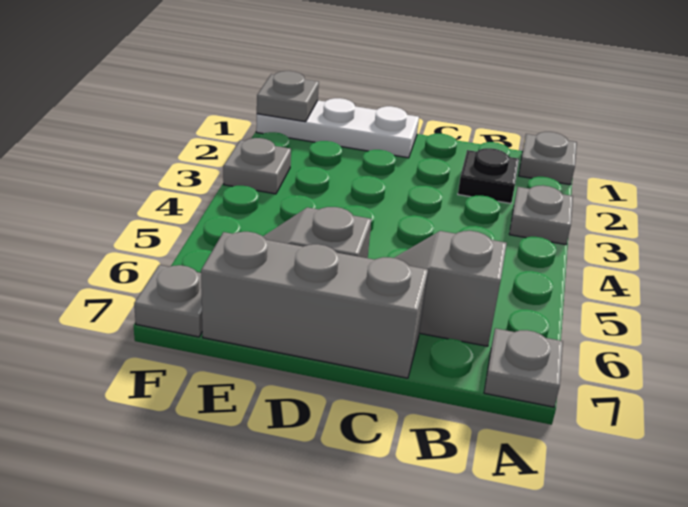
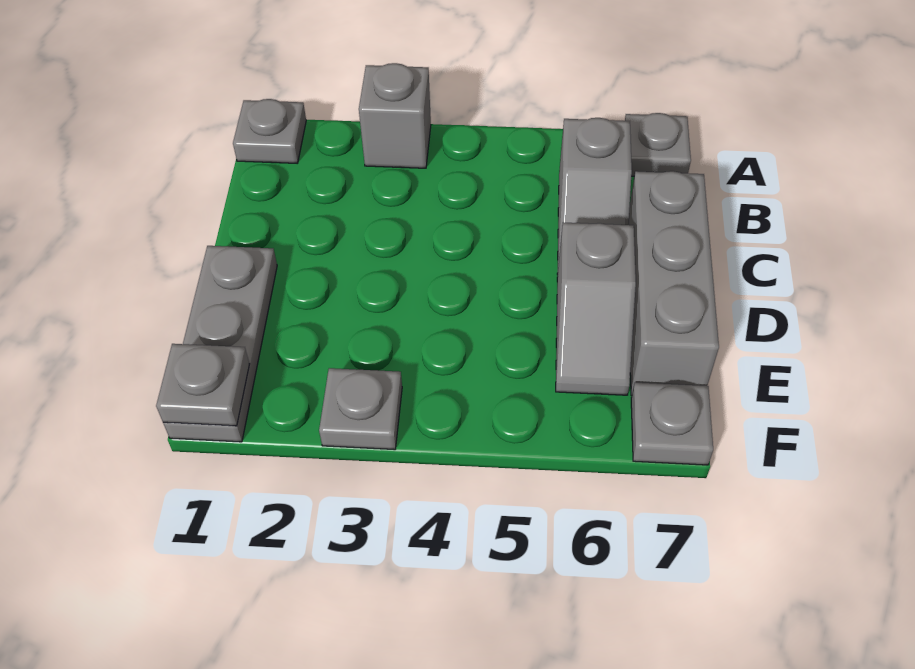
grey 1x1 plate [509,185,573,245] -> grey 1x1 brick [359,63,431,168]
black 1x1 plate [458,148,519,204] -> none
white 1x3 plate [256,98,419,158] -> grey 1x3 plate [163,246,277,442]

